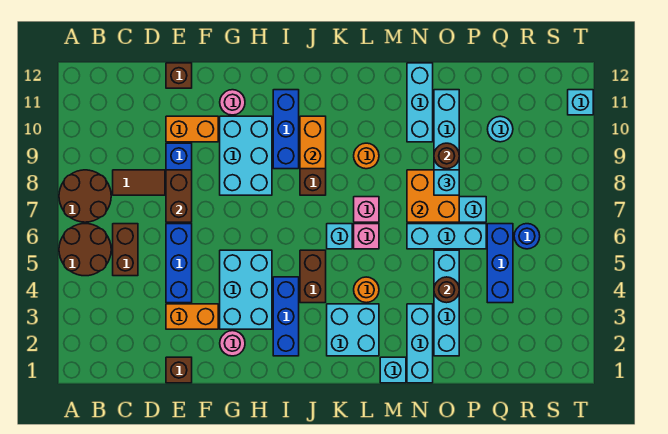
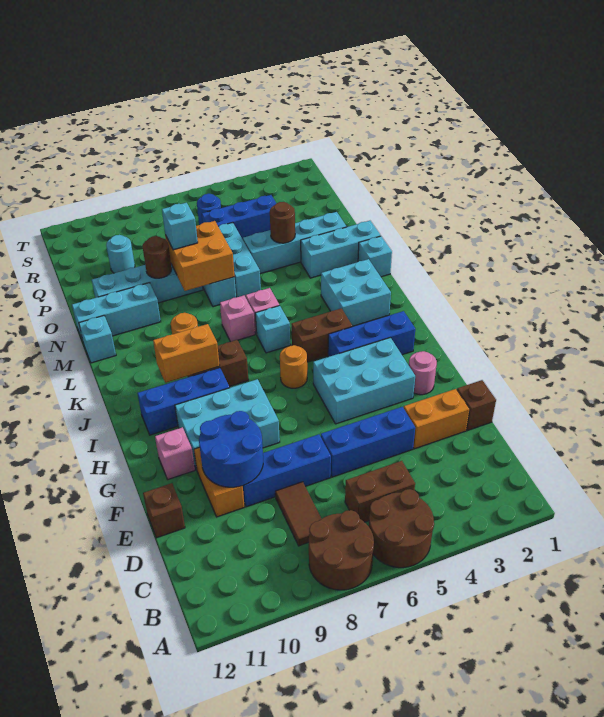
orange 1x2 brick [166,304,218,329] -> orange 1x2 brick turned to [404,389,470,449]
brown 1x2 brick [166,170,192,222] -> none
none -> blue 2x2 round brick [199,411,263,487]
pink 1x1 round brick [220,90,245,115] -> pink 1x1 brick [155,427,195,479]
orange 1x1 round brick [354,277,379,303] -> orange 1x1 round brick moved to [280,345,307,388]
cyan 1x1 brick [568,90,593,115] -> cyan 1x1 brick moved to [79,316,116,363]

